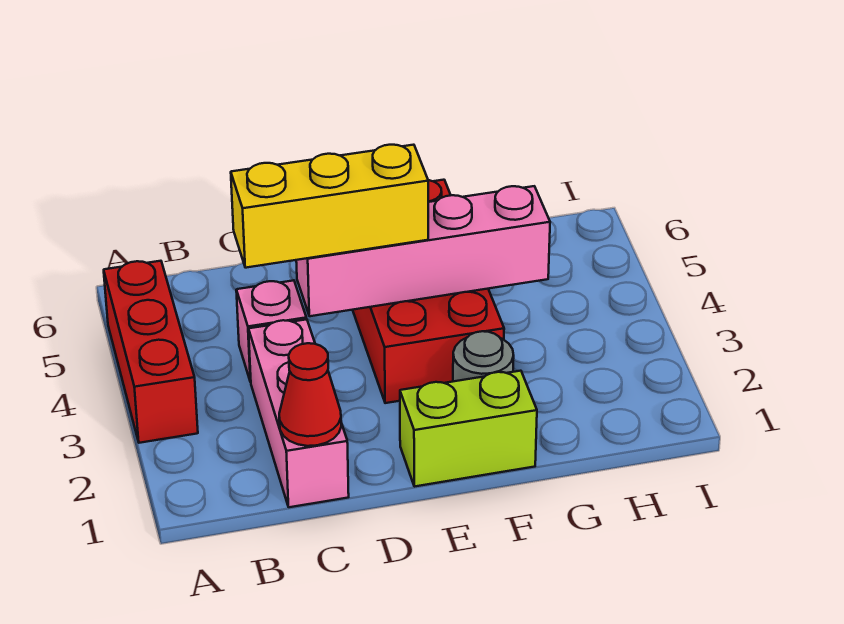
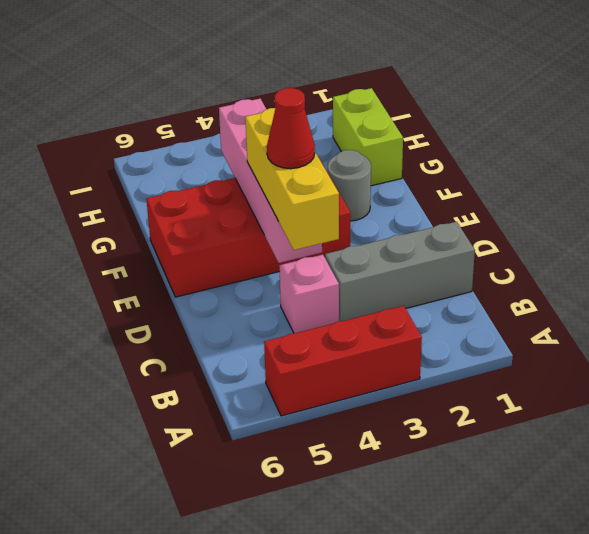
pink 1x3 brick [249,319,349,507] -> grey 1x3 brick [325,222,475,321]
red 1x1 cone [279,343,341,446] -> red 1x1 cone moved to [267,88,315,169]
lime 1x2 brick [400,371,537,487] -> lime 1x2 brick moved to [333,88,403,186]

